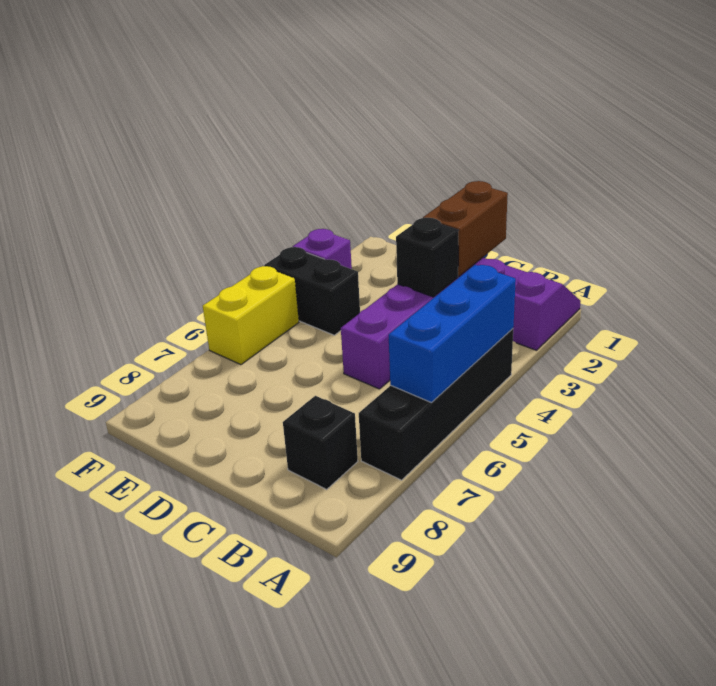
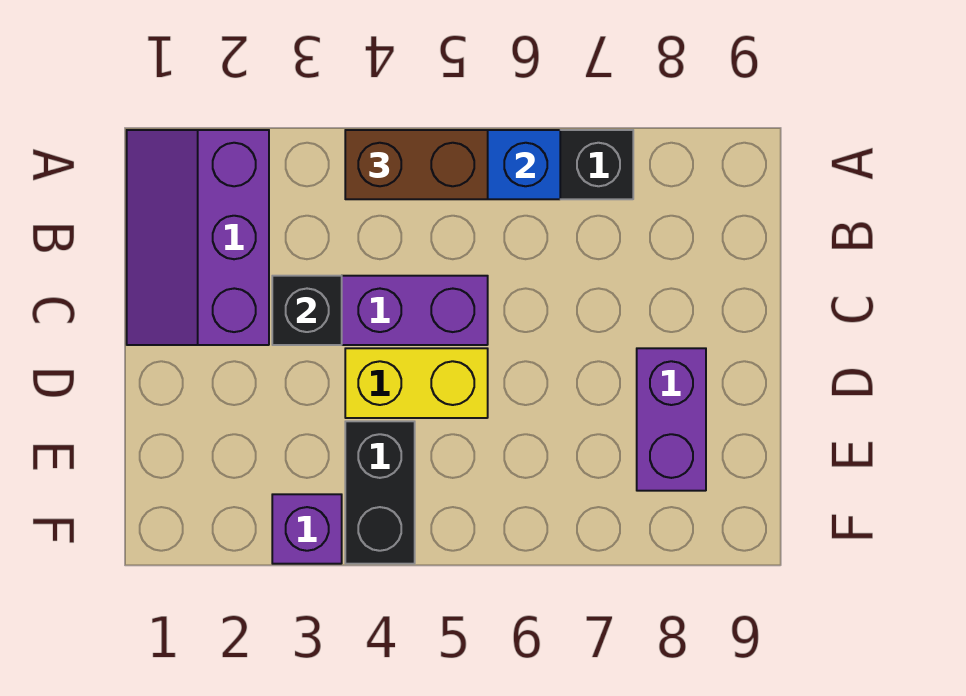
black 1x1 brick [283,396,358,489] -> none
brown 1x2 brick [423,181,508,276] -> brown 1x2 brick moved to [345,130,488,199]
none -> purple 1x2 brick [637,348,706,491]
yellow 1x2 brick [203,266,299,365] -> yellow 1x2 brick moved to [345,348,488,418]

